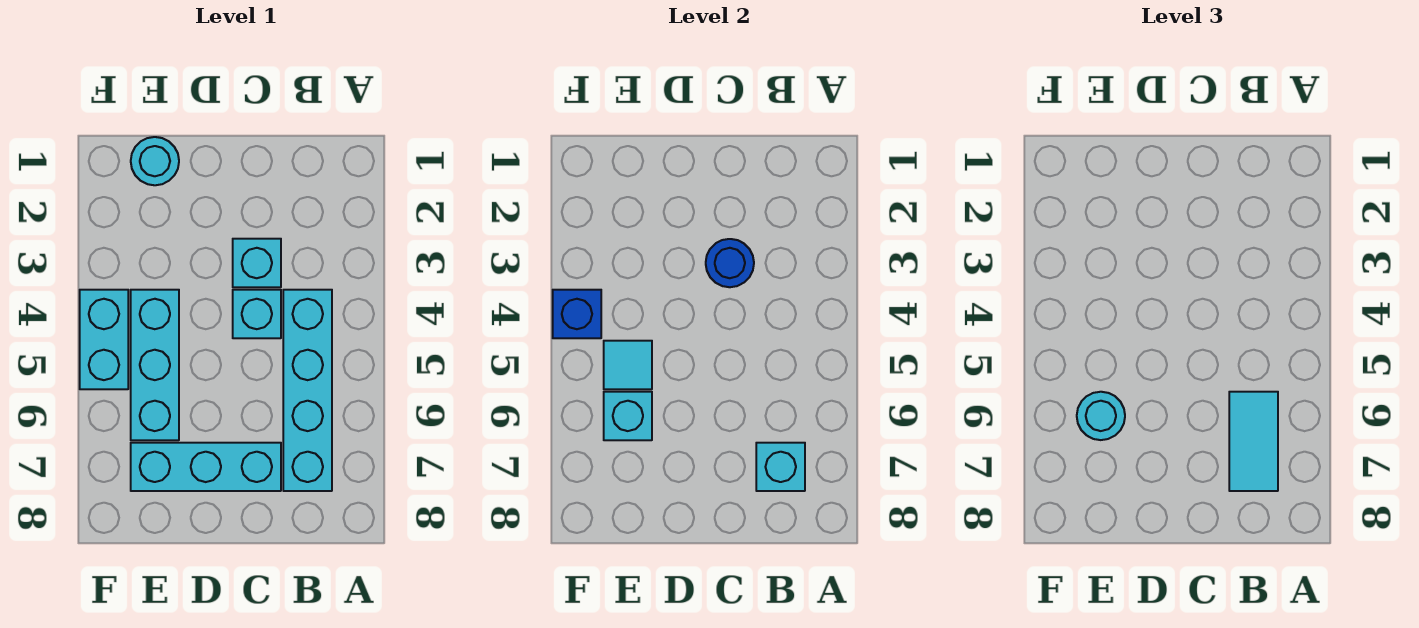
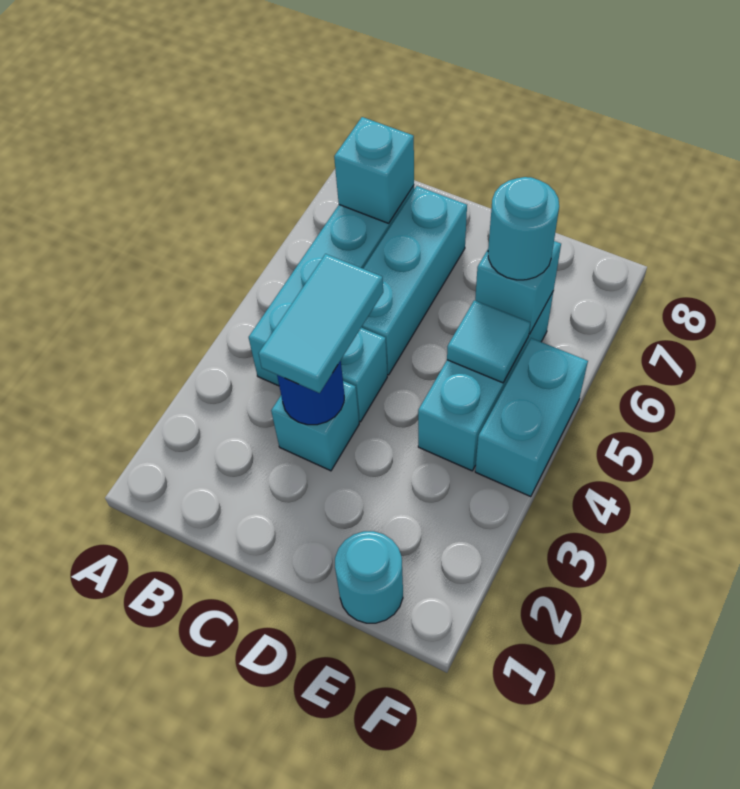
cyan 1x2 tile [1229,392,1278,491] -> cyan 1x2 tile moved to [259,254,383,393]
cyan 1x3 brick [131,443,281,491] -> cyan 1x3 brick turned to [361,186,467,375]
blue 1x1 brick [553,290,601,338] -> none

